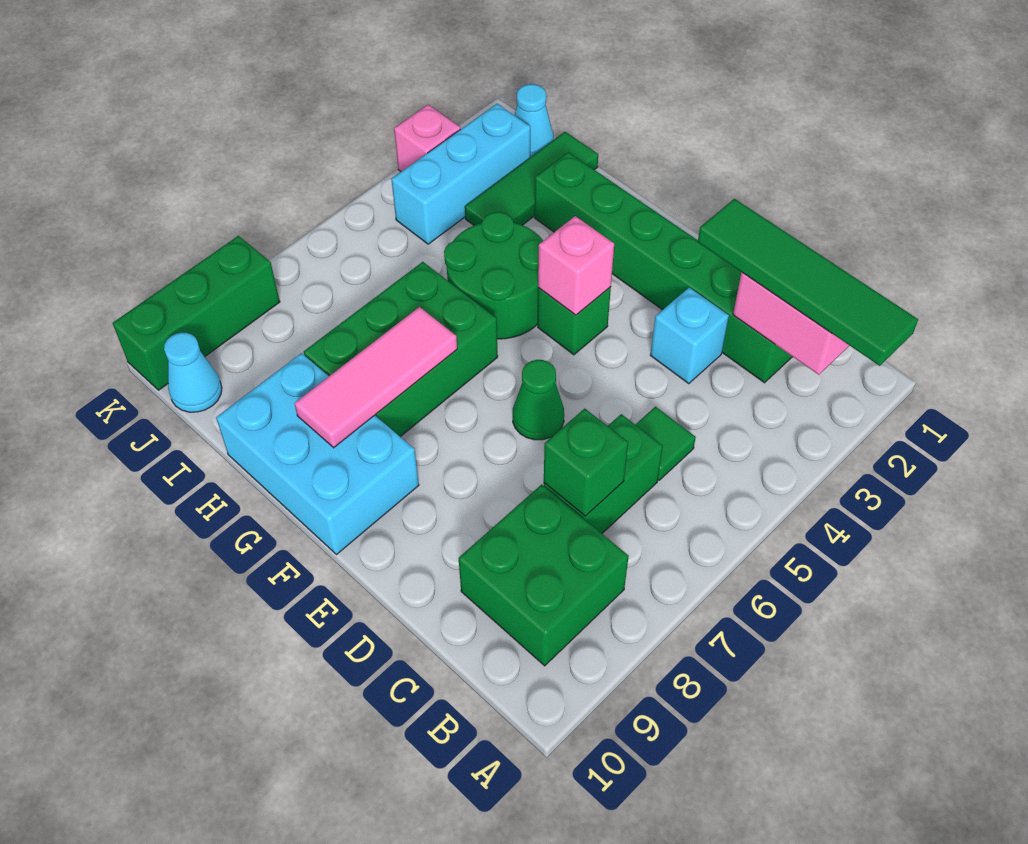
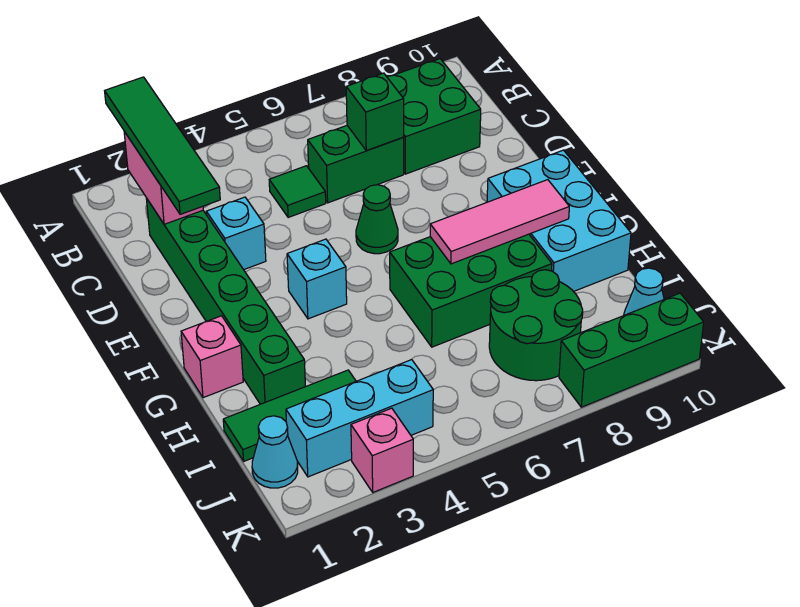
green 1x1 brick [538,287,611,355] -> cyan 1x1 brick [287,239,347,319]
pink 1x1 brick [538,216,614,315] -> pink 1x1 brick moved to [181,316,243,398]
green 2x2 round brick [444,212,543,339] -> green 2x2 round brick moved to [489,270,583,381]

